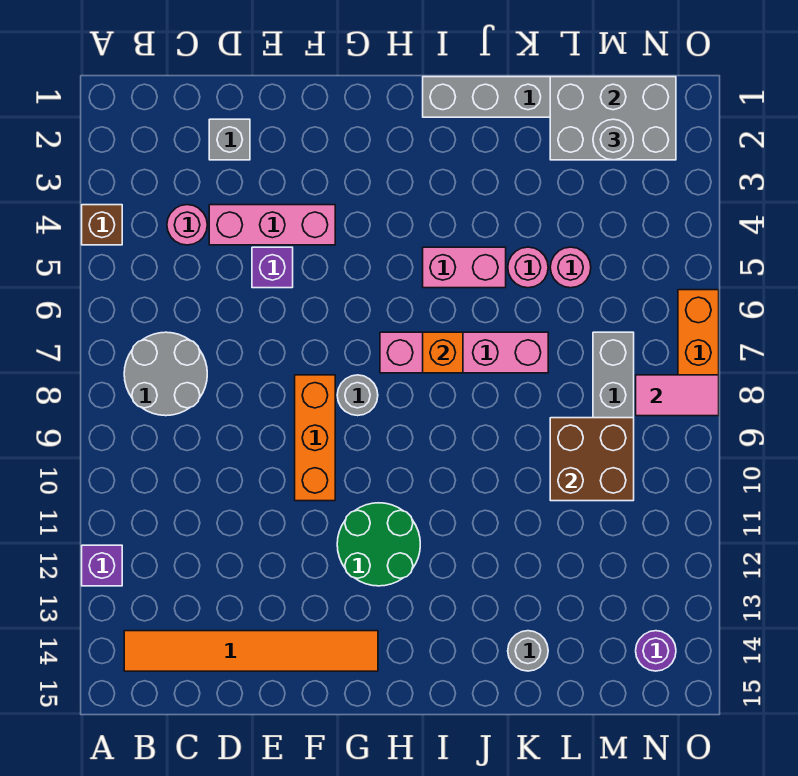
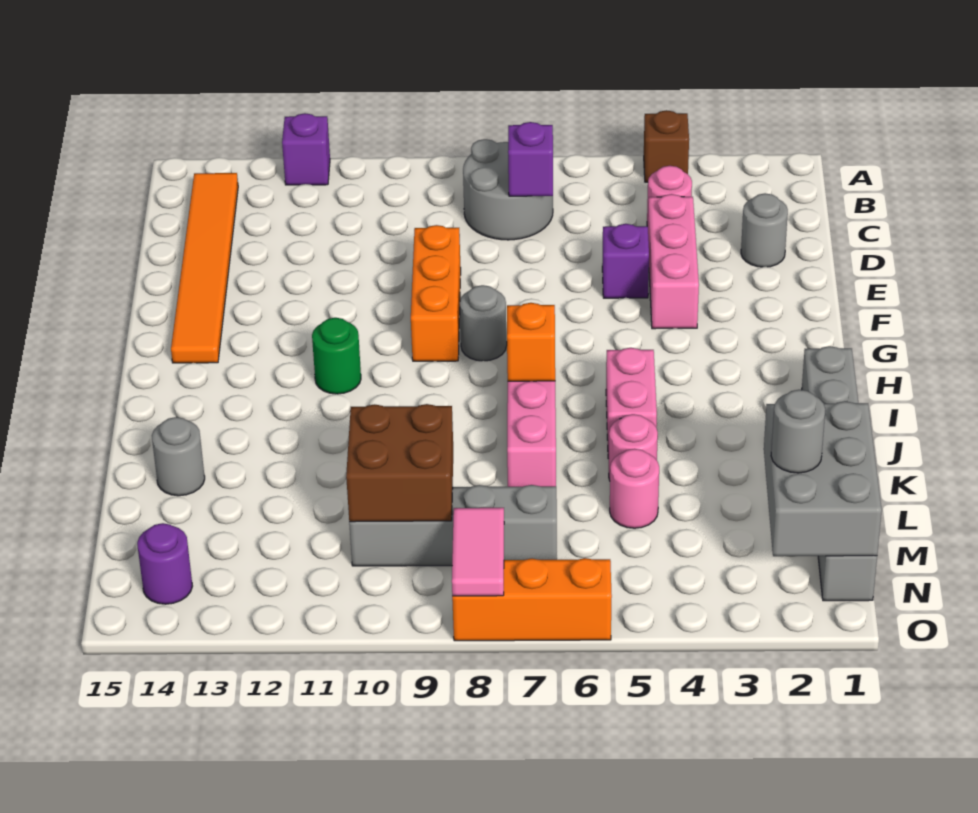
none -> purple 1x1 brick [508,122,553,196]
grey 1x1 brick [209,119,250,160] -> grey 1x1 round brick [741,193,788,267]
orange 1x3 brick [295,375,335,501] -> orange 1x3 brick turned to [411,225,461,361]
green 2x2 round brick [337,503,420,586] -> green 1x1 round brick [312,318,361,394]

